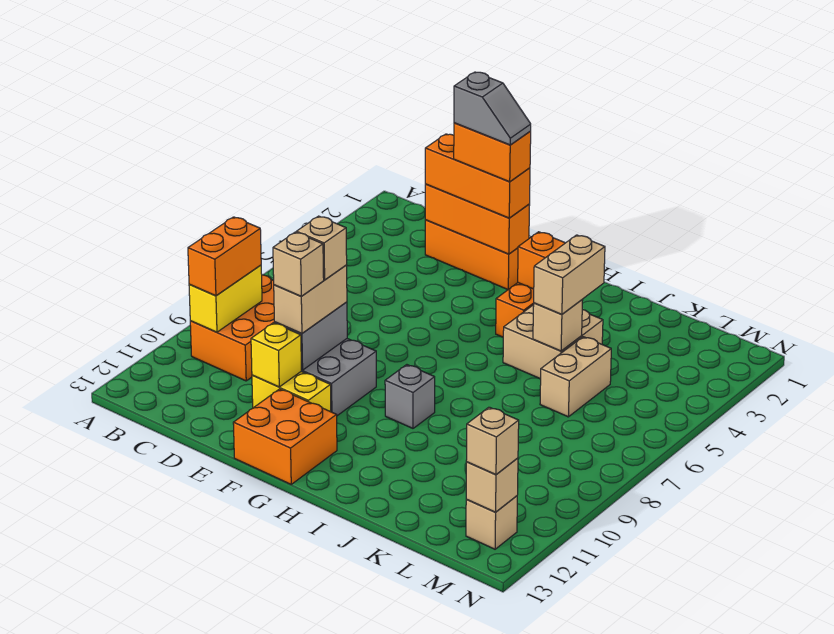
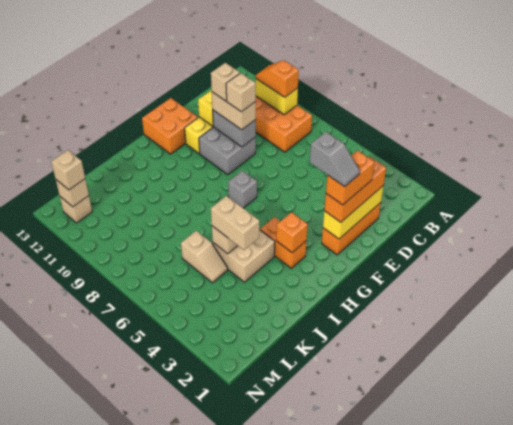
orange 1x2 brick [188,217,261,296] -> orange 1x2 slope [256,60,299,97]
orange 1x3 brick [425,184,530,254] -> yellow 1x3 brick [323,185,384,239]
grey 1x2 slope [454,72,531,145] -> grey 1x2 slope turned to [310,132,360,187]
grey 1x1 brick [385,365,435,428] -> grey 1x1 brick moved to [228,171,257,208]
tan 1x2 brick [540,337,611,417] -> tan 1x2 slope [181,231,228,283]

